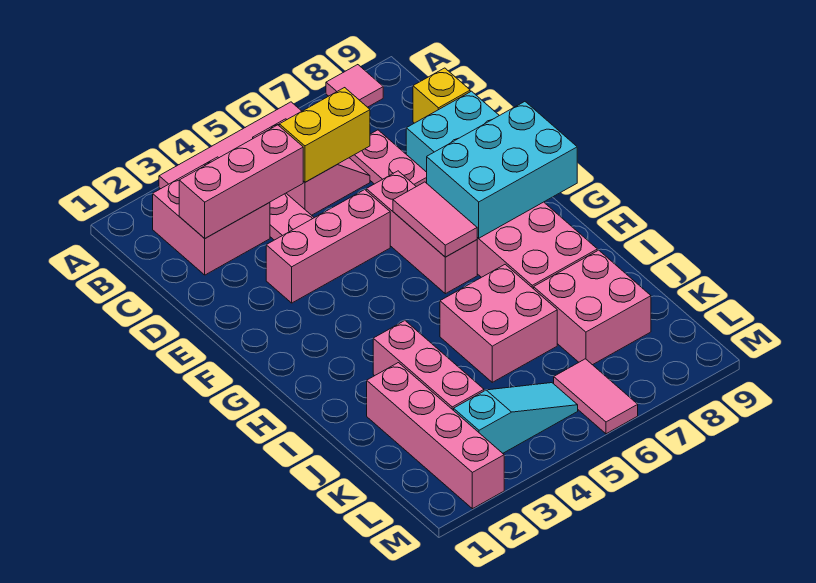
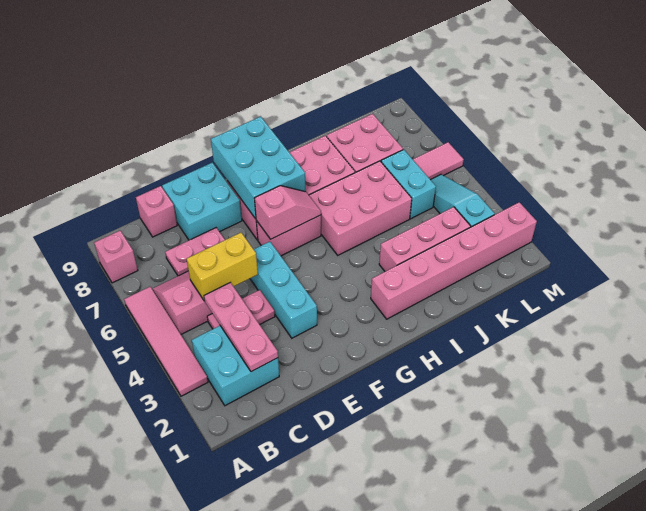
pink 1x1 tile [326,65,383,107] -> pink 1x1 brick [94,231,138,283]
pink 2x2 brick [153,157,270,275] -> cyan 2x2 brick [192,326,279,406]
pink 1x3 brick [179,125,303,238] -> pink 1x3 plate [204,282,278,372]
yellow 1x2 brick [279,88,370,182] -> yellow 1x2 brick turned to [187,233,258,301]
yellow 1x1 brick [413,68,470,123] -> pink 1x1 brick [136,186,177,237]
pink 1x3 brick [266,190,390,303] -> cyan 1x3 brick [250,242,317,338]
pink 1x3 brick [366,171,477,294] -> pink 1x2 brick [256,215,321,256]
pink 1x2 tile [393,182,477,257] -> pink 1x2 slope [254,186,321,239]
pink 2x2 brick [440,264,557,382] -> pink 2x3 brick [309,161,412,255]
pink 1x4 brick [367,363,504,509] -> pink 1x6 brick [371,202,537,319]
none -> cyan 1x2 brick [381,150,436,219]

